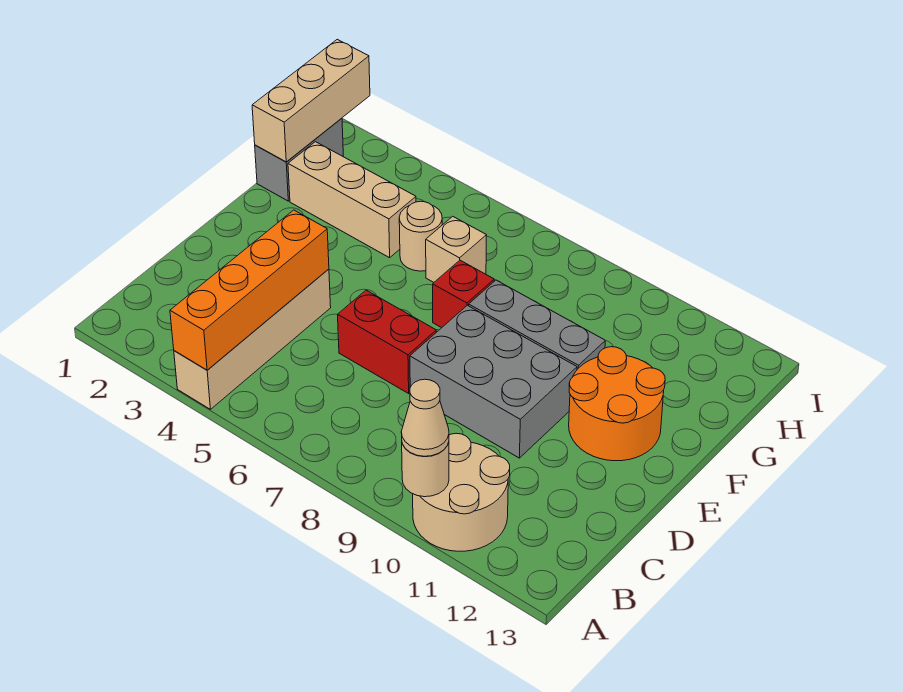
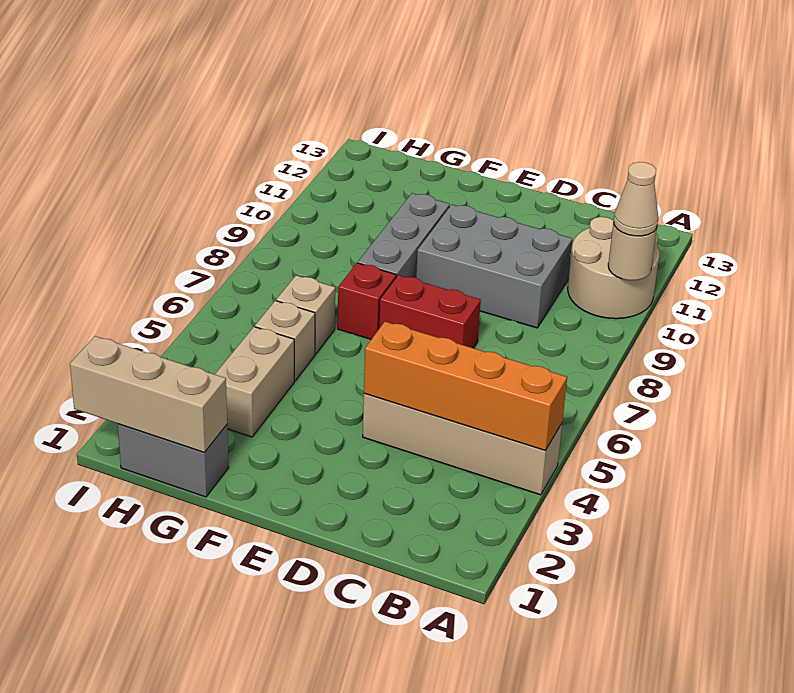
red 1x2 brick [338,290,436,393] -> red 1x2 brick turned to [379,275,481,348]
grey 2x3 brick [410,305,577,458] -> grey 2x3 brick turned to [416,204,572,328]
orange 2x2 round brick [569,347,665,461] -> none
tan 1x3 brick [288,142,416,258] -> tan 1x2 brick [215,327,294,437]
tan 1x1 round brick [399,201,442,271] -> tan 1x1 brick [255,301,315,381]

